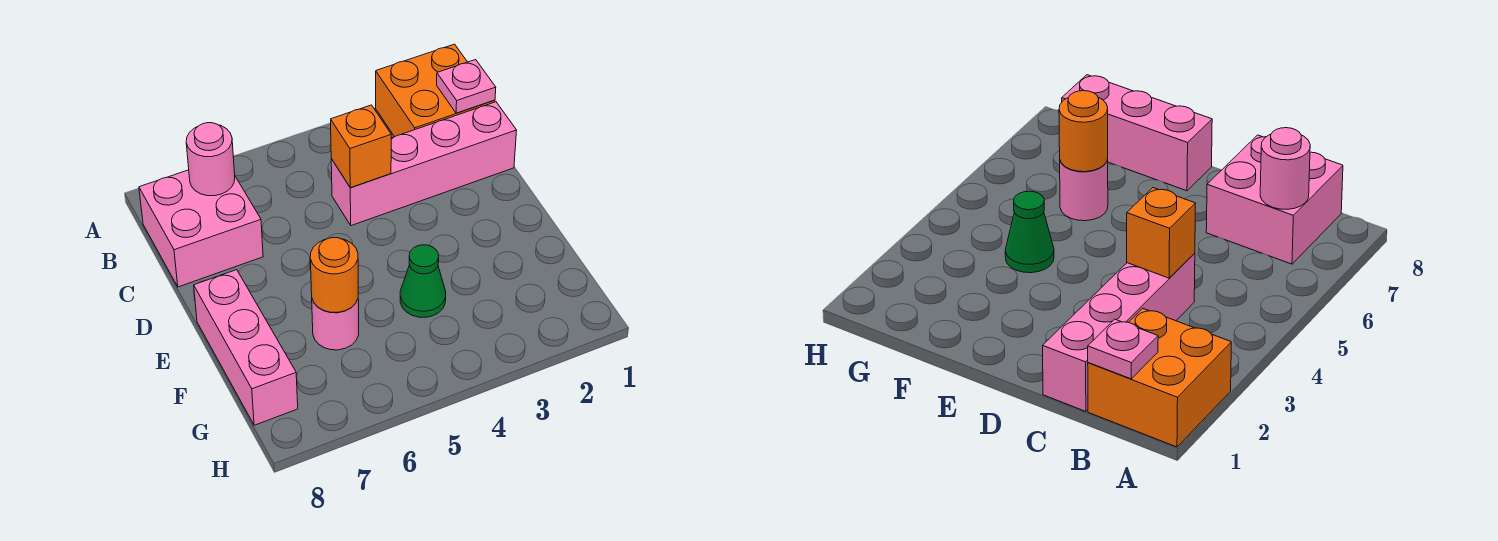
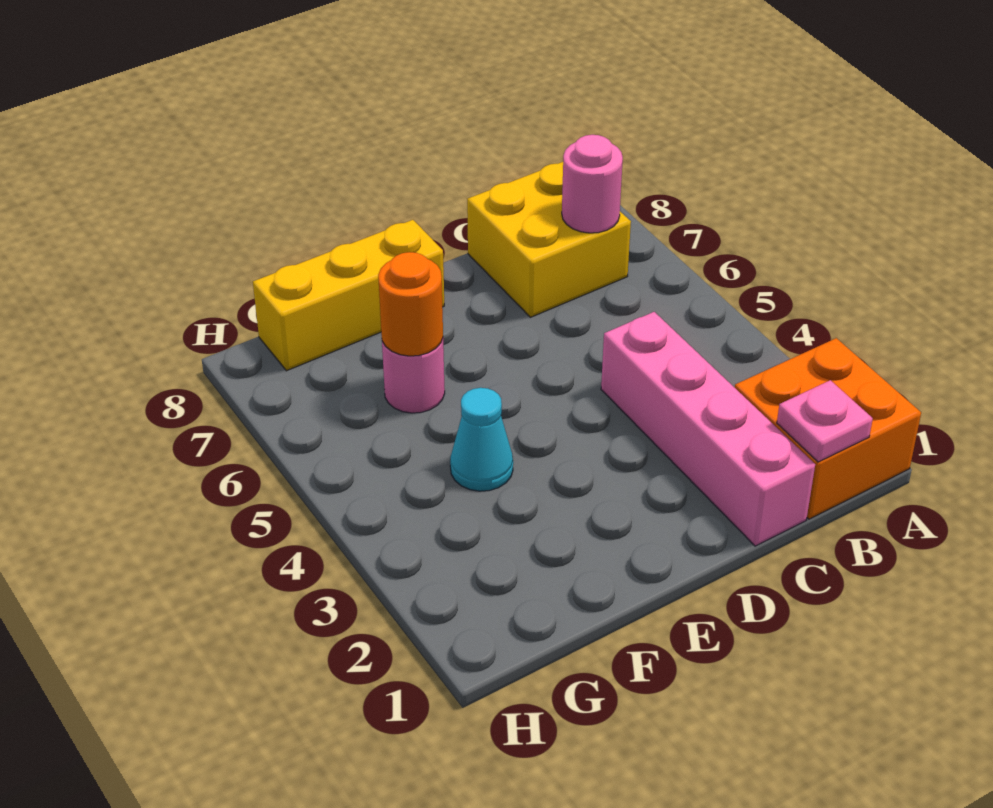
pink 2x2 brick [139,170,263,287] -> yellow 2x2 brick [467,162,631,317]
orange 1x1 brick [331,105,391,188] -> none
pink 1x3 brick [194,270,298,425] -> yellow 1x3 brick [253,220,444,371]
green 1x1 cone [400,245,446,317] -> cyan 1x1 cone [450,388,513,491]

